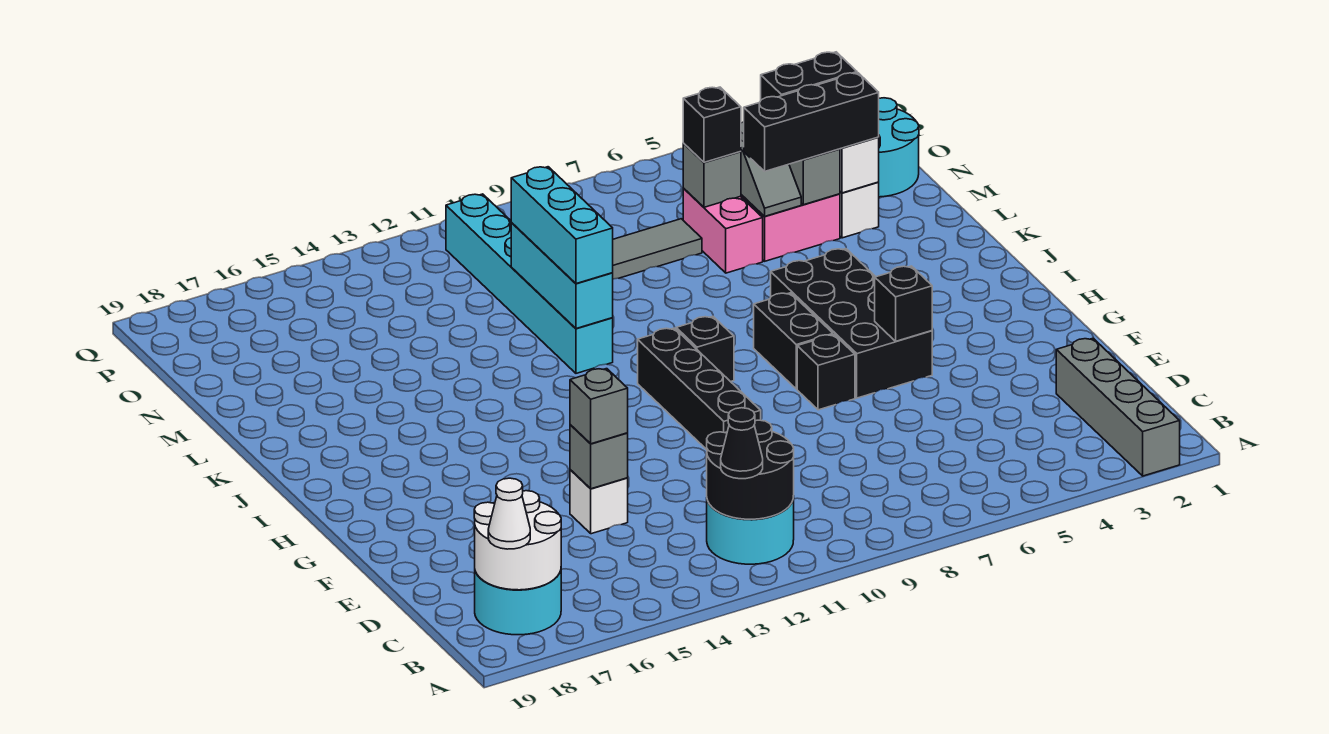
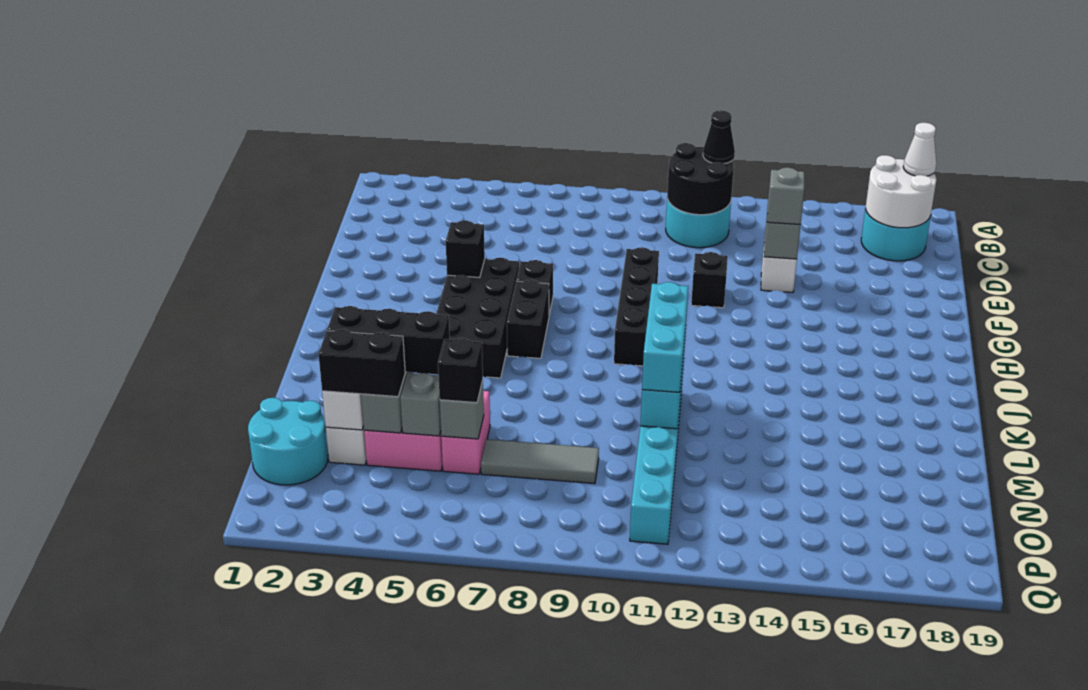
grey 1x4 brick [1056,338,1180,476] -> none
black 1x1 brick [676,316,734,382] -> black 1x1 brick moved to [691,252,728,308]

